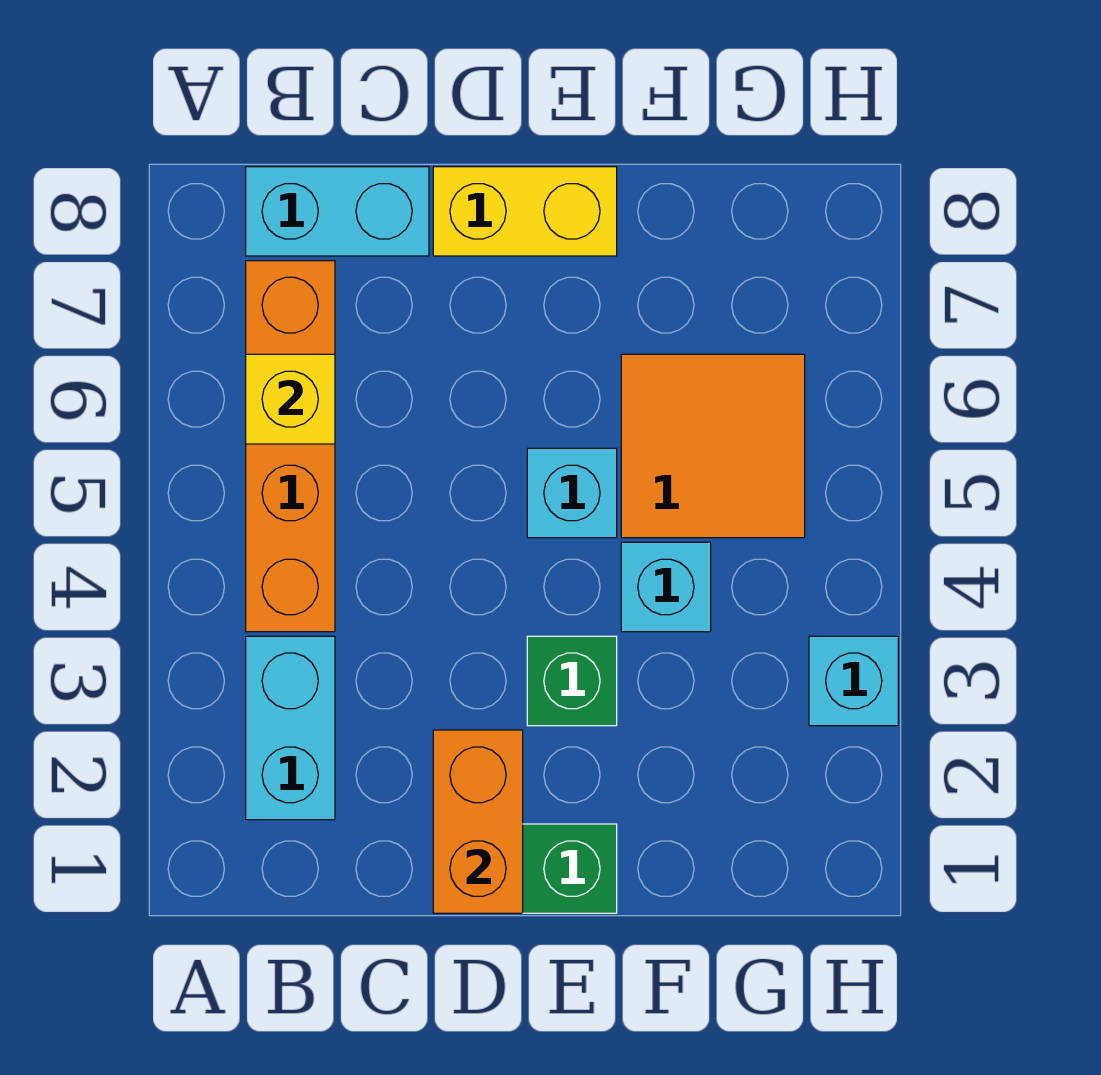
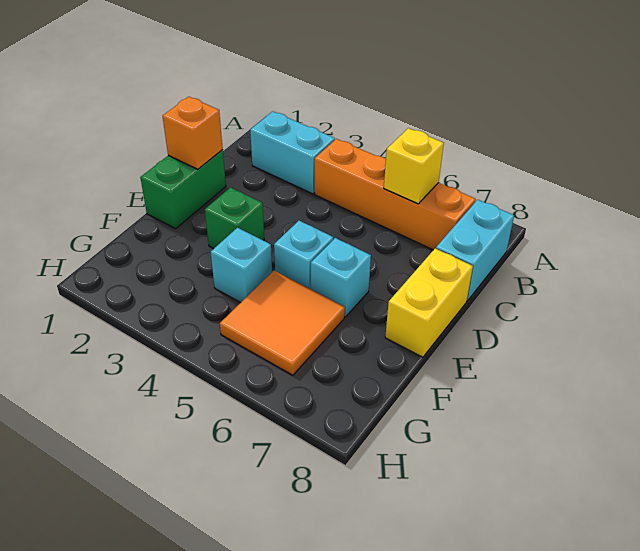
orange 1x2 brick [433,730,523,913] -> orange 1x1 brick [163,97,223,169]
cyan 1x1 brick [809,636,898,726] -> cyan 1x1 brick moved to [311,238,371,317]

